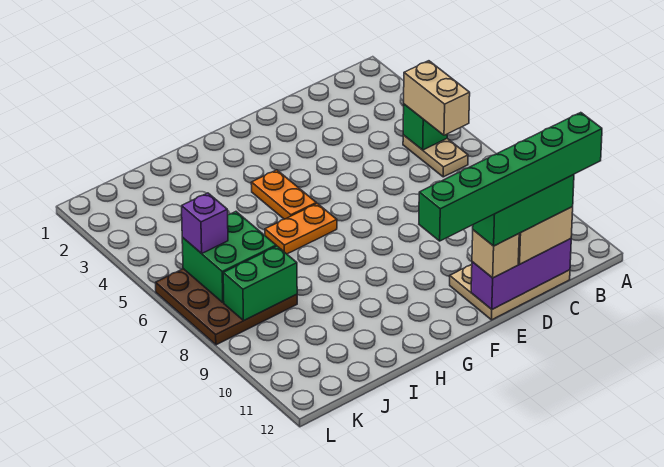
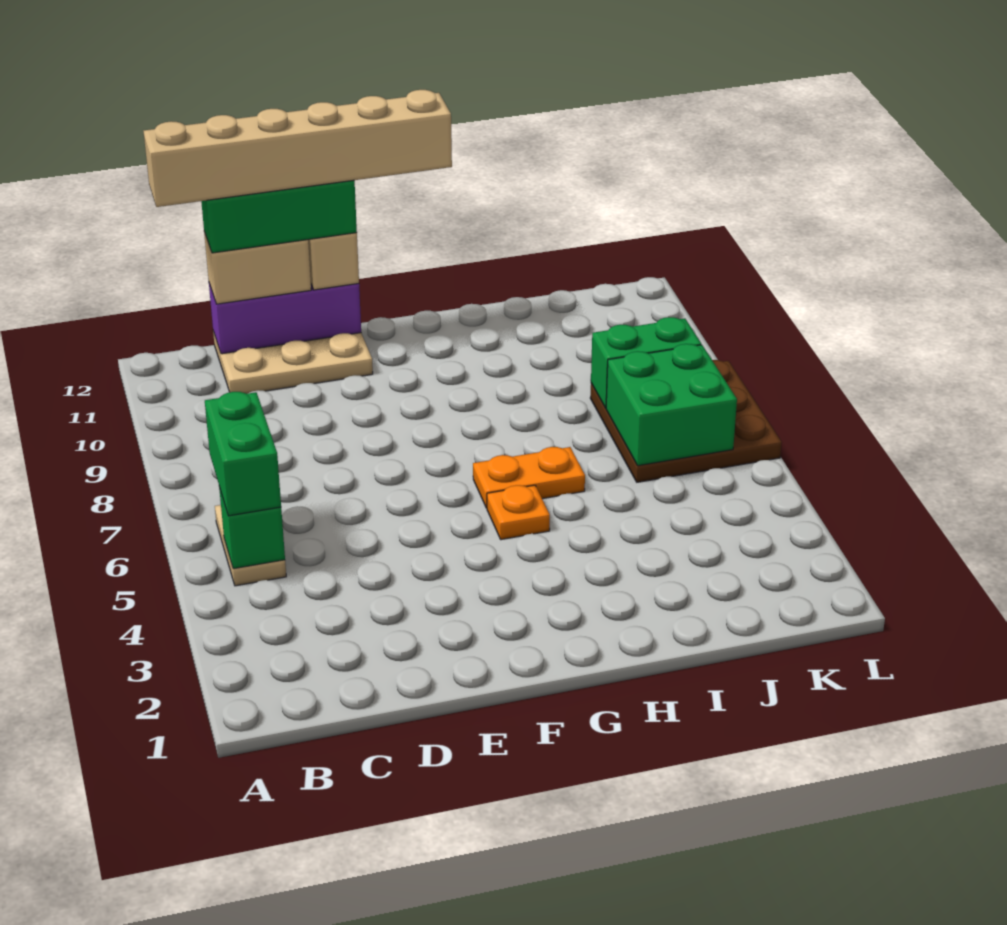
tan 1x2 brick [404,61,470,135] -> green 1x2 brick [205,392,281,516]
green 1x6 brick [419,113,602,241] -> tan 1x6 brick [144,90,452,207]
orange 1x2 plate [251,170,316,219] -> orange 1x1 plate [487,485,550,540]
purple 1x1 brick [182,193,228,253] -> none

